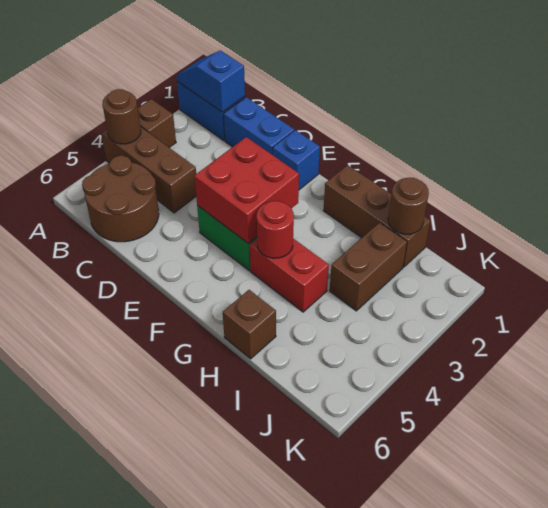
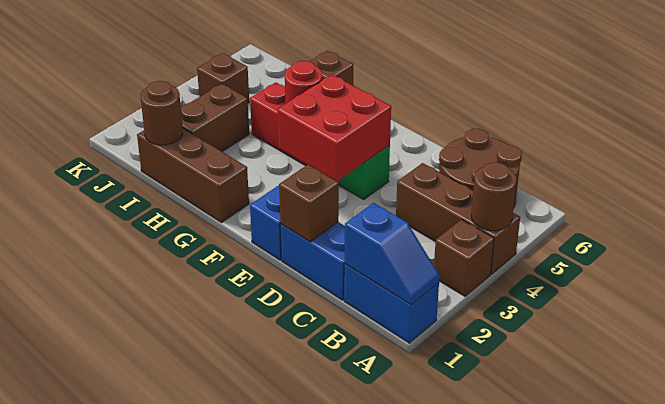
none -> brown 1x1 brick [279,165,339,242]
none -> brown 1x1 brick [197,53,249,103]

